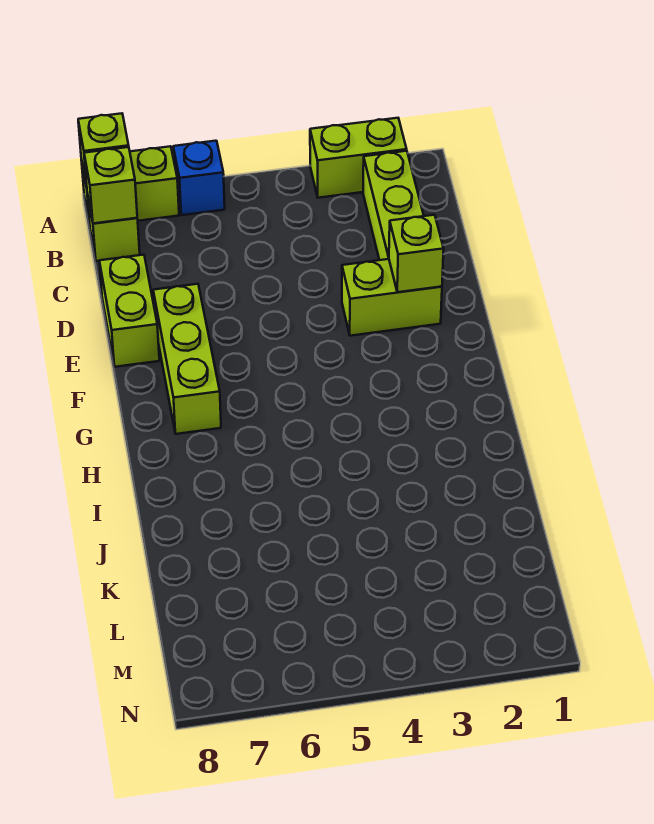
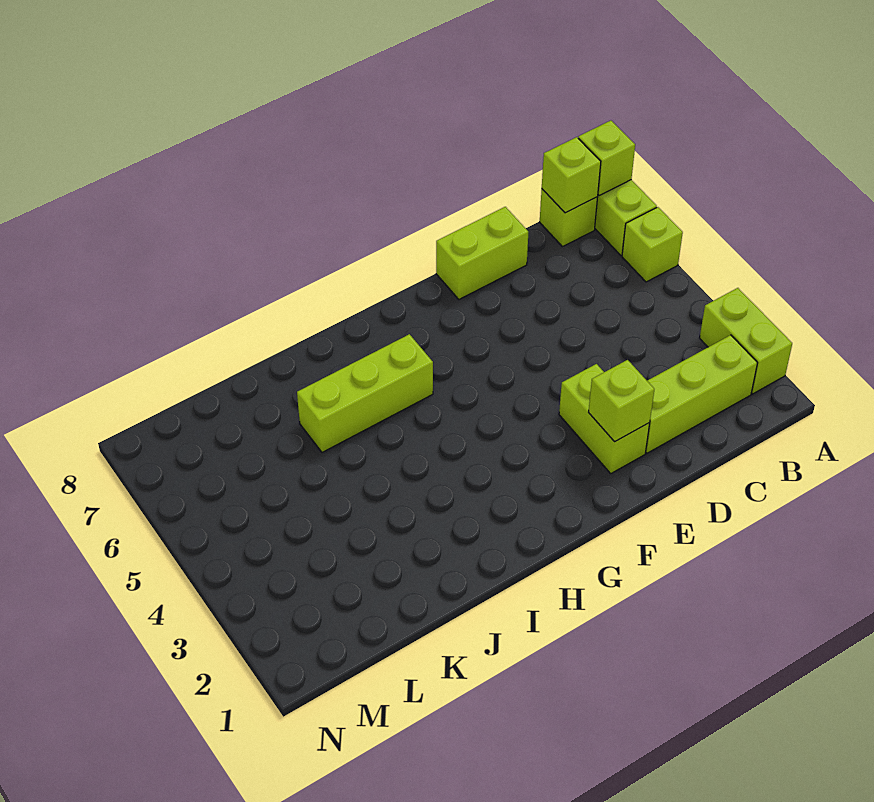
blue 1x1 brick [173,141,225,215] -> lime 1x1 brick [622,207,683,282]
lime 1x3 brick [153,284,221,434] -> lime 1x3 brick moved to [297,334,433,452]

